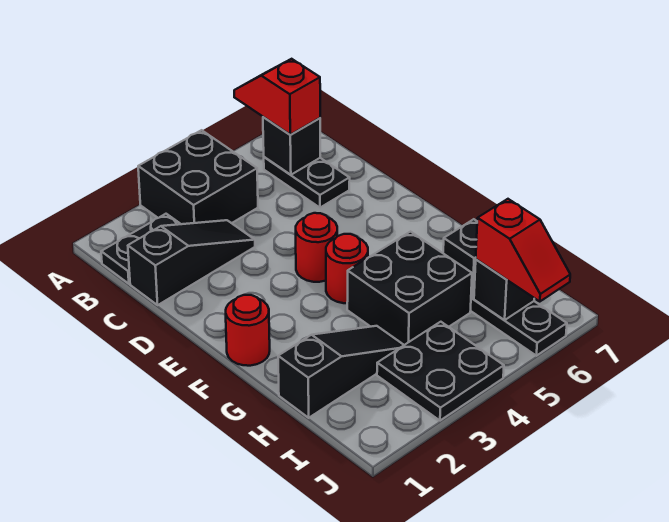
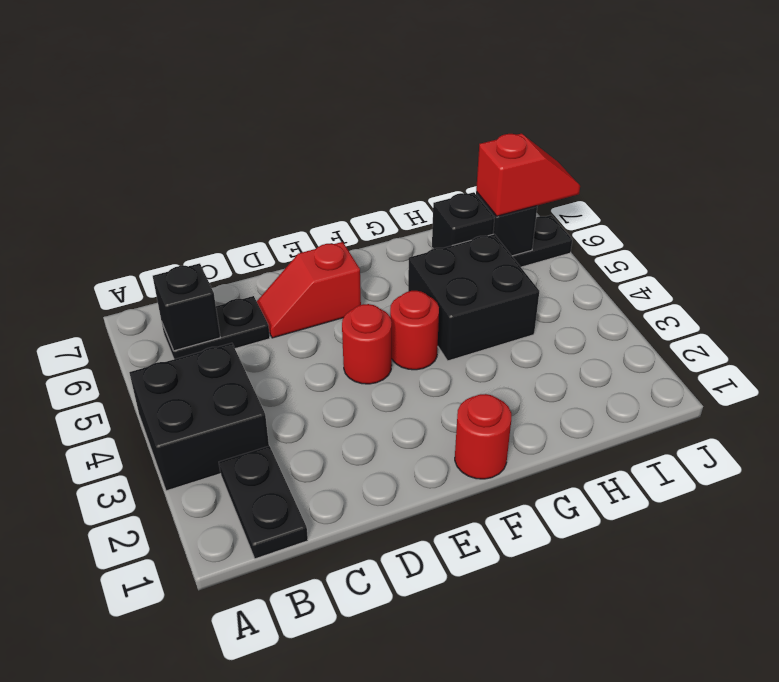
red 1x2 slope [234,59,320,135] -> red 1x2 slope moved to [257,242,361,338]
black 1x3 slope [128,220,255,305] -> none
black 1x3 slope [278,326,404,418] -> none
black 2x2 plate [377,322,504,421] -> none

